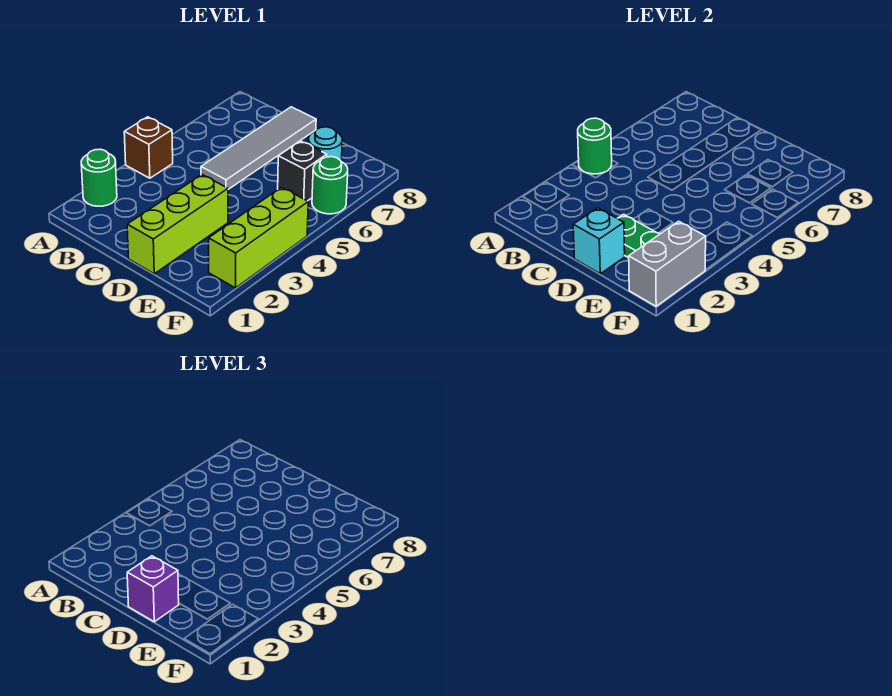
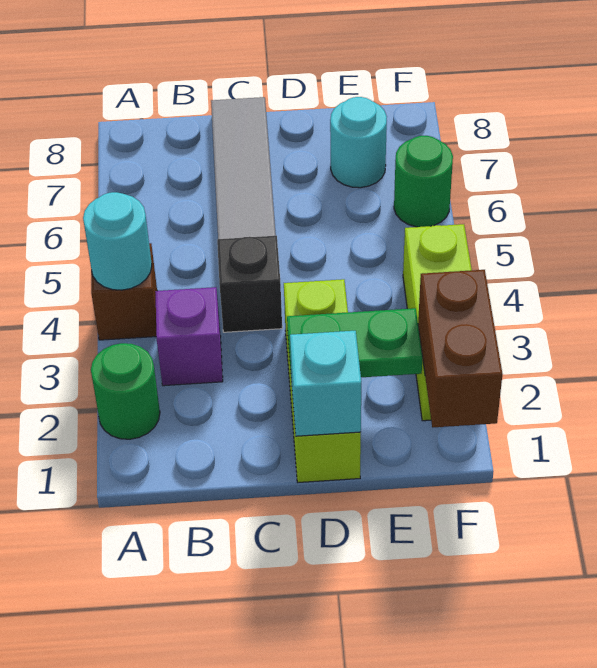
green 1x1 round brick [578,118,612,174] -> cyan 1x1 round brick [83,192,152,290]
purple 1x1 brick [127,556,179,622] -> purple 1x1 brick moved to [155,287,223,386]
black 1x1 brick [278,141,327,201] -> black 1x1 brick moved to [217,236,282,332]
grey 1x2 brick [629,221,706,306] -> brown 1x2 brick [418,270,502,427]

